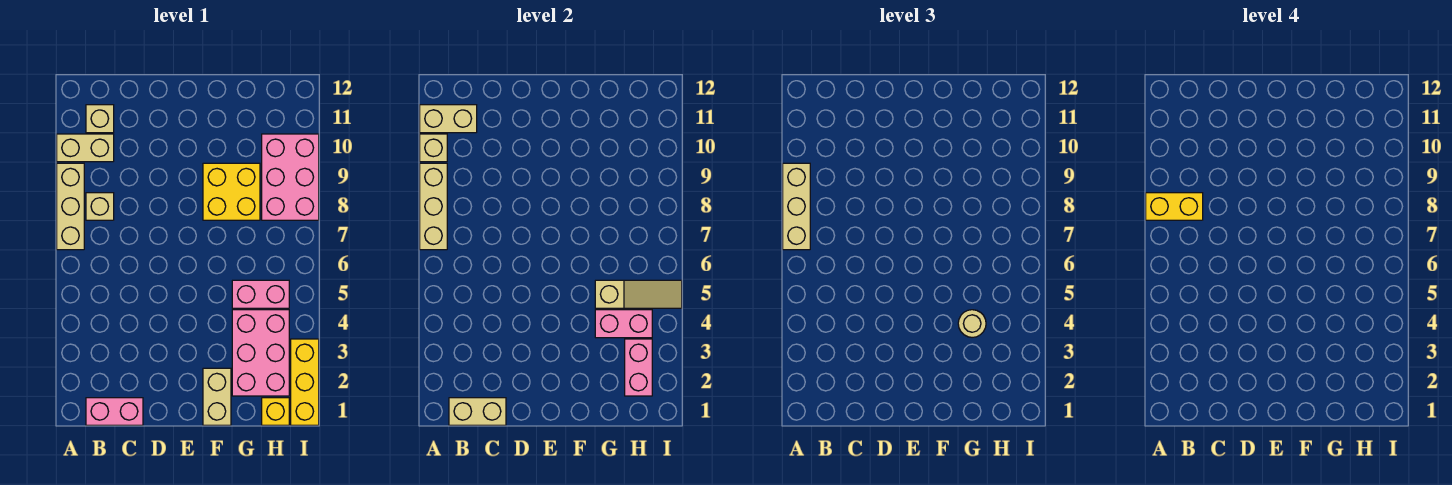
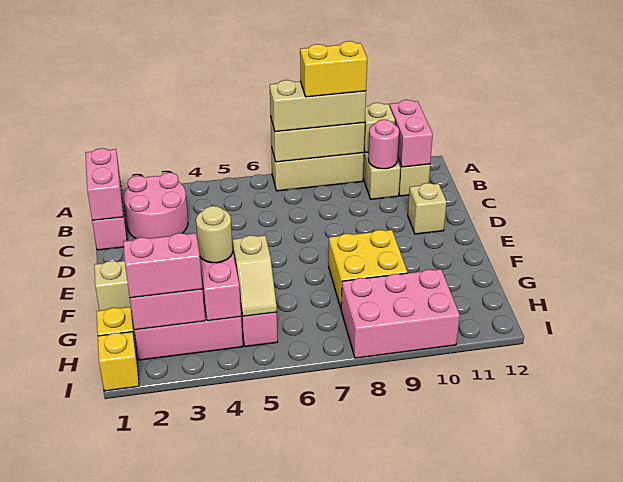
yellow 1x2 brick [1146,193,1203,220] -> yellow 1x2 brick turned to [300,41,367,97]
tan 1x2 brick [420,105,477,133] -> pink 1x2 brick [390,100,433,167]
tan 1x2 brick [449,398,506,425] -> pink 1x2 brick [85,148,123,220]
none -> pink 2x2 round brick [123,173,188,239]
tan 1x1 brick [86,193,114,220] -> tan 1x1 brick moved to [408,183,447,234]
none -> pink 1x1 round brick [368,120,399,169]
tan 1x3 slope [595,280,682,308] -> tan 1x2 slope [232,235,277,316]
none -> pink 1x2 brick [123,233,203,298]
yellow 1x3 brick [291,339,319,425] -> yellow 1x1 brick [98,332,139,391]

